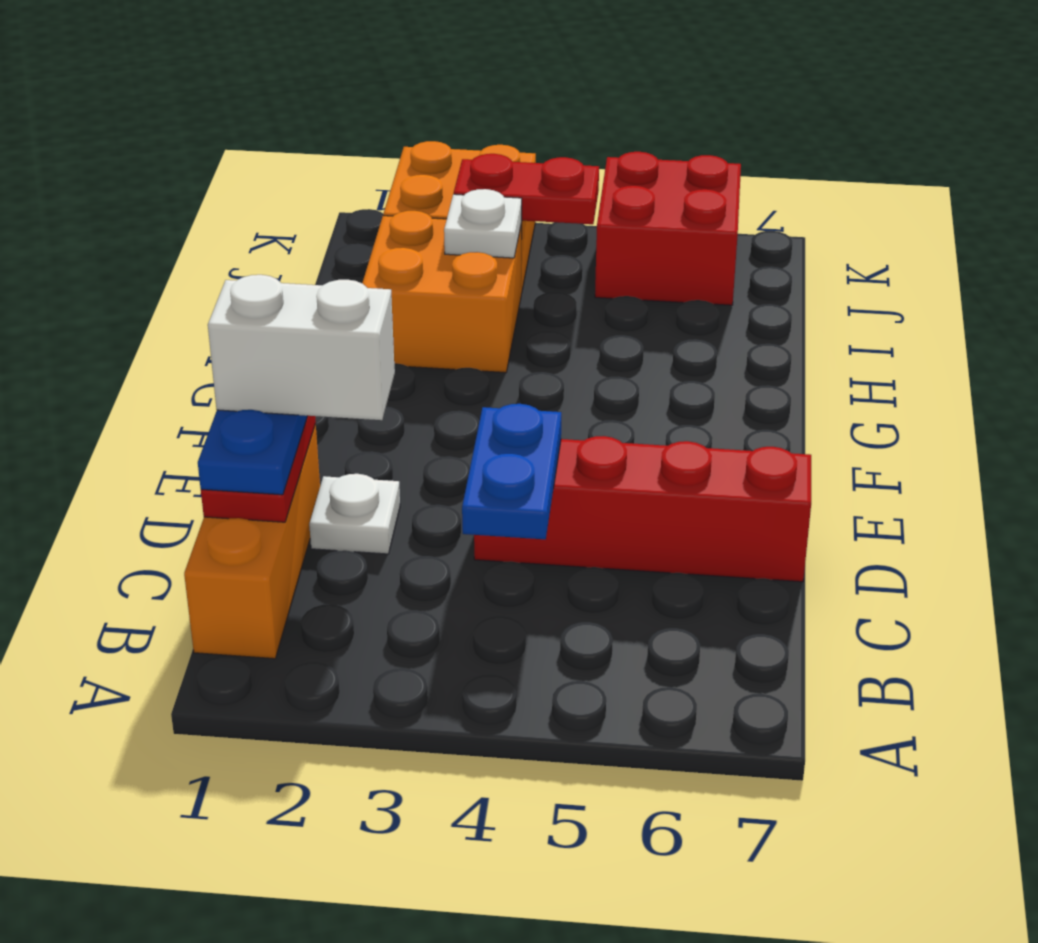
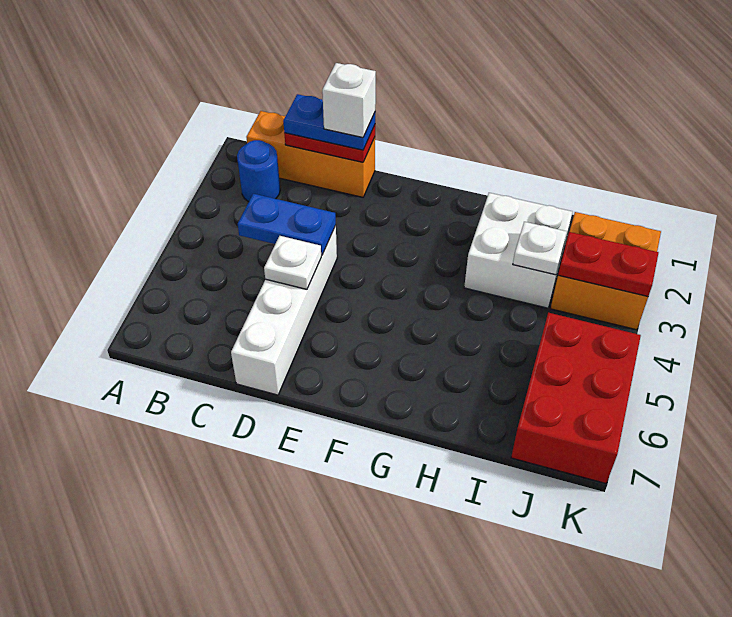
none -> blue 1x1 round brick [237,140,280,202]
white 1x2 brick [208,275,395,420] -> white 1x1 brick [322,63,376,137]
white 1x1 plate [309,474,400,554] -> white 1x1 plate moved to [264,236,321,289]
red 1x4 brick [474,436,811,582] -> white 1x4 brick [231,225,337,395]
orange 2x2 brick [362,211,522,373] -> white 2x2 brick [464,193,572,308]
red 1x2 plate [454,154,599,224] -> red 1x2 plate turned to [558,232,659,296]
red 2x2 brick [595,152,741,305] -> red 2x3 brick [511,313,641,483]

